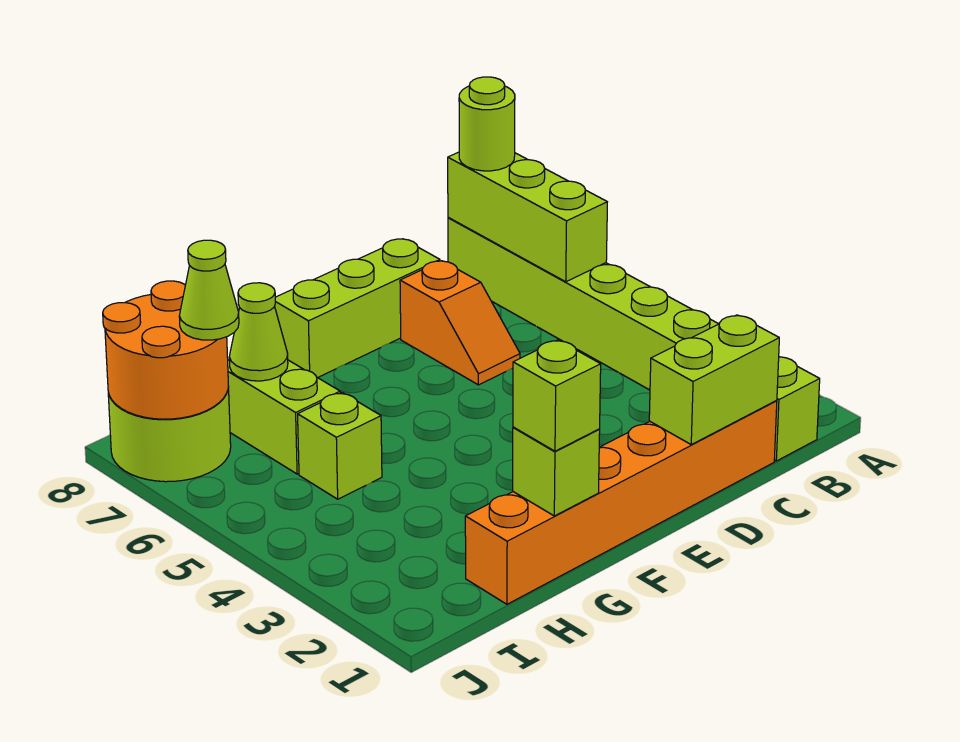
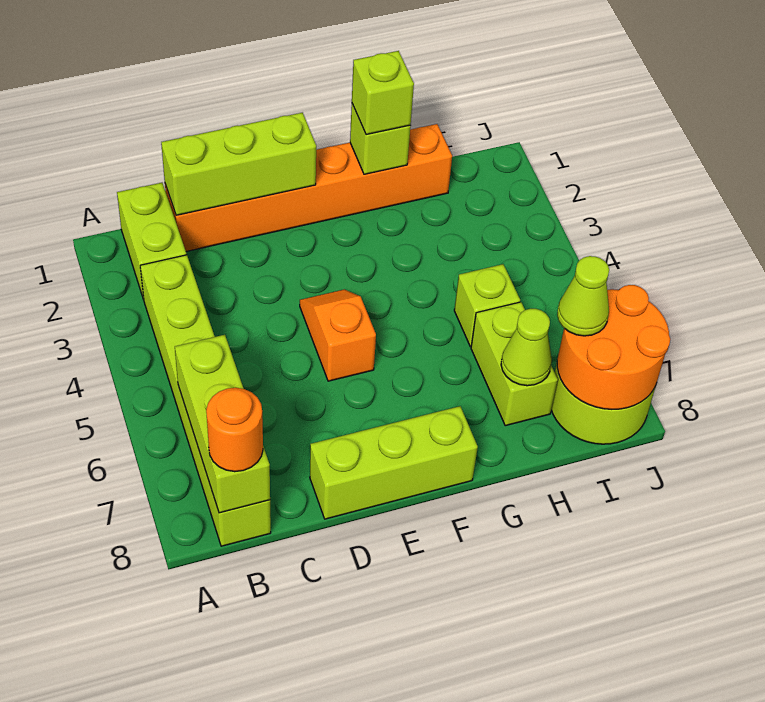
lime 1x1 round brick [459,77,515,171] -> orange 1x1 round brick [206,388,263,472]
lime 1x2 brick [649,315,779,445] -> lime 1x3 brick [161,113,316,215]
orange 1x2 slope [400,261,520,385] -> orange 1x2 slope moved to [300,289,376,381]

